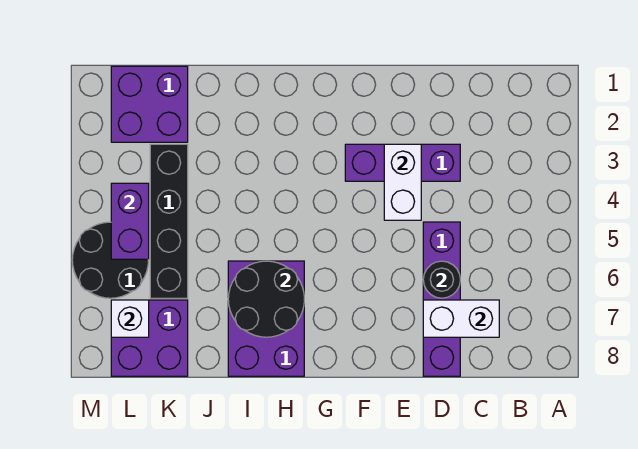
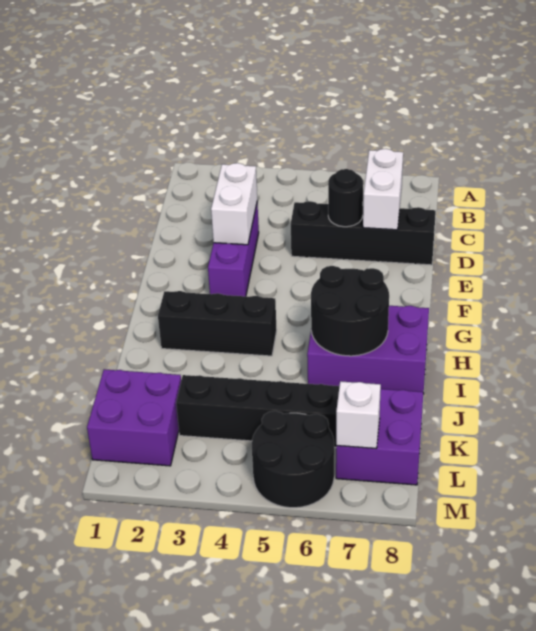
purple 1x4 brick [423,222,460,376] -> black 1x4 brick [291,201,436,265]
white 1x2 brick [384,144,421,220] -> white 1x2 brick turned to [211,163,257,245]
none -> black 1x3 brick [158,291,277,356]
purple 1x2 brick [111,183,149,259] -> none

